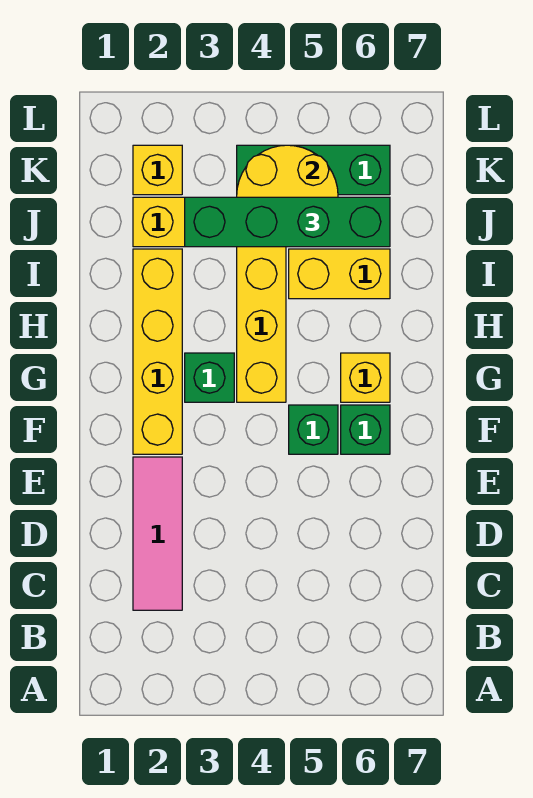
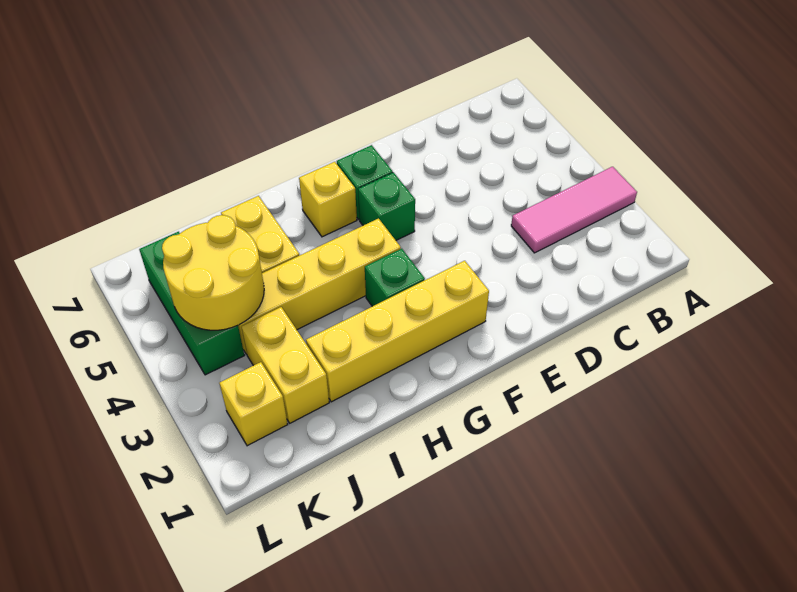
pink 1x3 tile [133,457,182,610] -> pink 1x3 tile moved to [511,167,637,253]
green 1x4 brick [185,197,390,247] -> none

